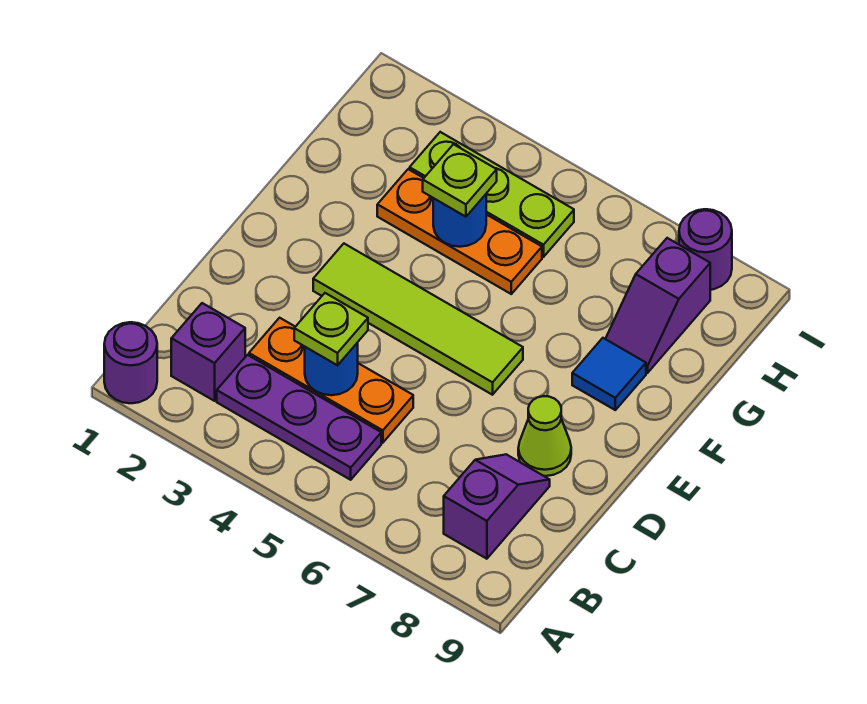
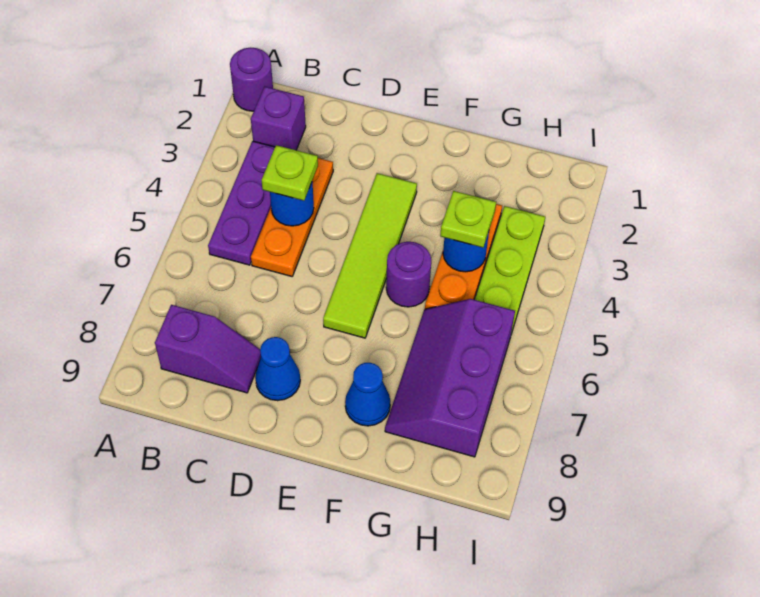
lime 1x1 cone [518,396,571,476] -> blue 1x1 cone [255,337,300,401]
blue 1x1 tile [572,338,646,410] -> blue 1x1 cone [345,363,390,426]
purple 1x2 slope [606,238,710,373] -> purple 2x3 slope [385,299,515,457]
purple 1x1 round brick [679,209,732,290] -> purple 1x1 round brick moved to [386,242,431,307]

